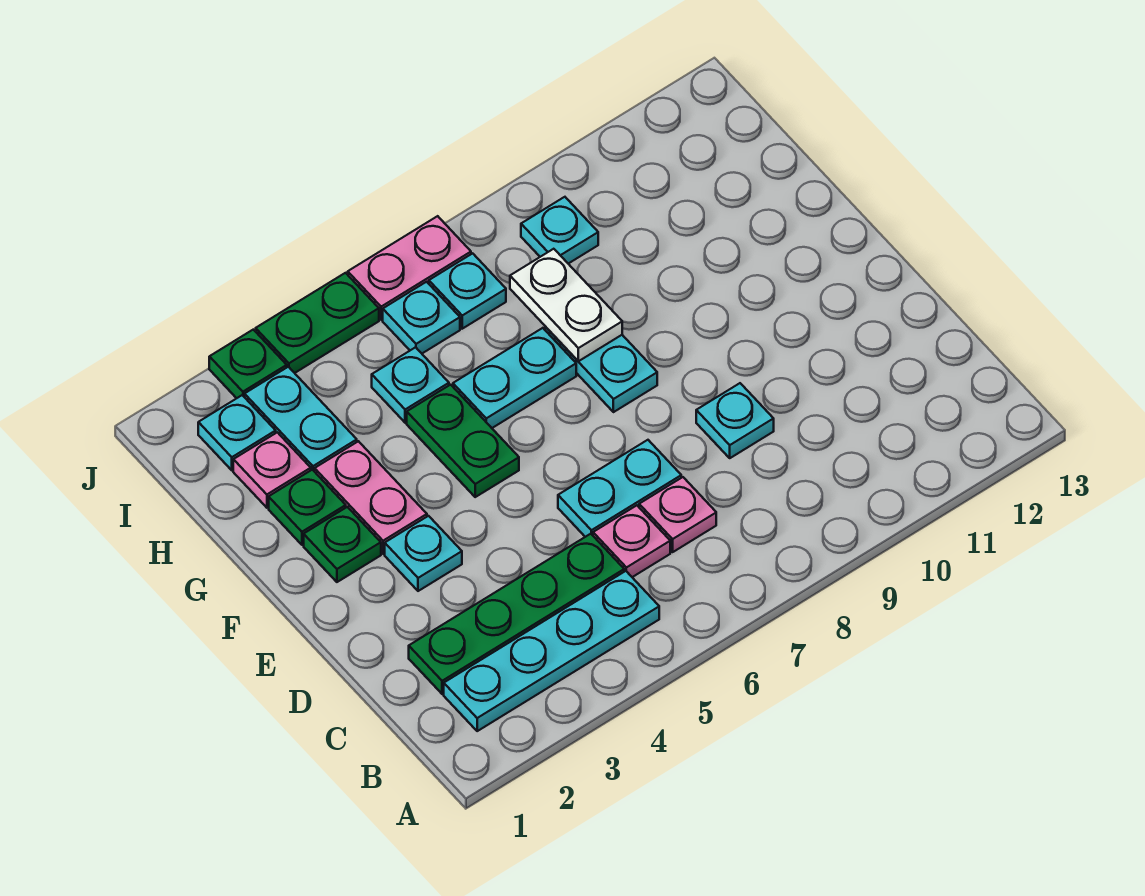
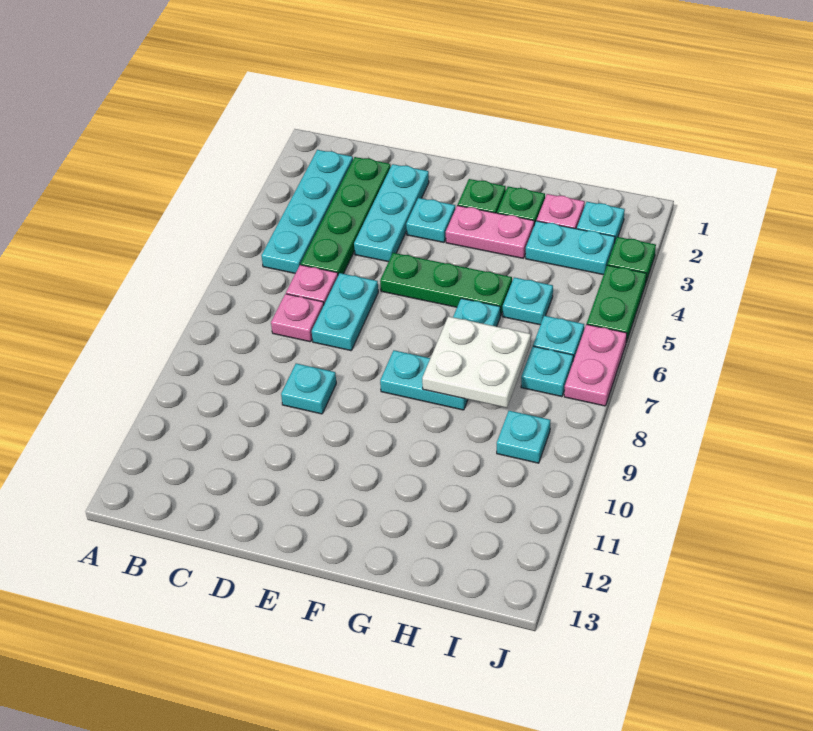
none -> cyan 1x3 plate [354,164,429,262]
green 1x2 plate [407,385,519,497] -> green 1x3 plate [380,253,512,316]
white 1x2 plate [510,249,622,361] -> white 2x2 plate [422,316,531,408]

